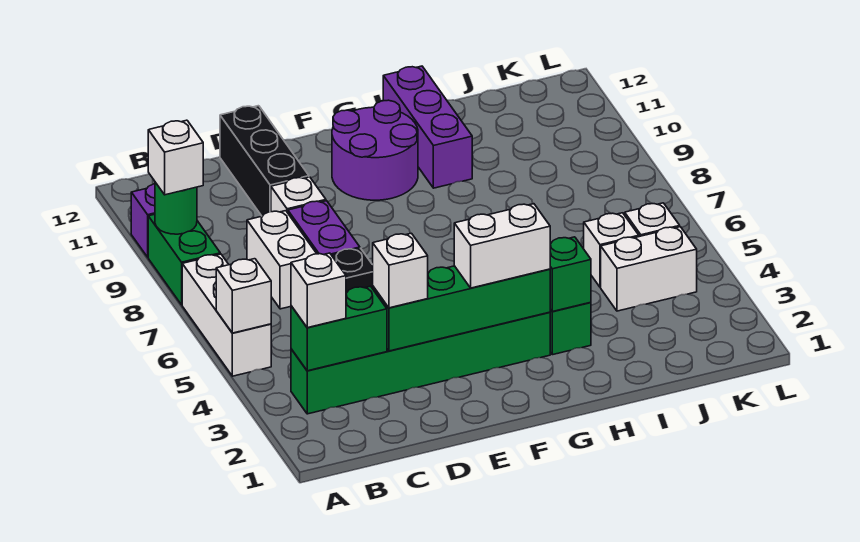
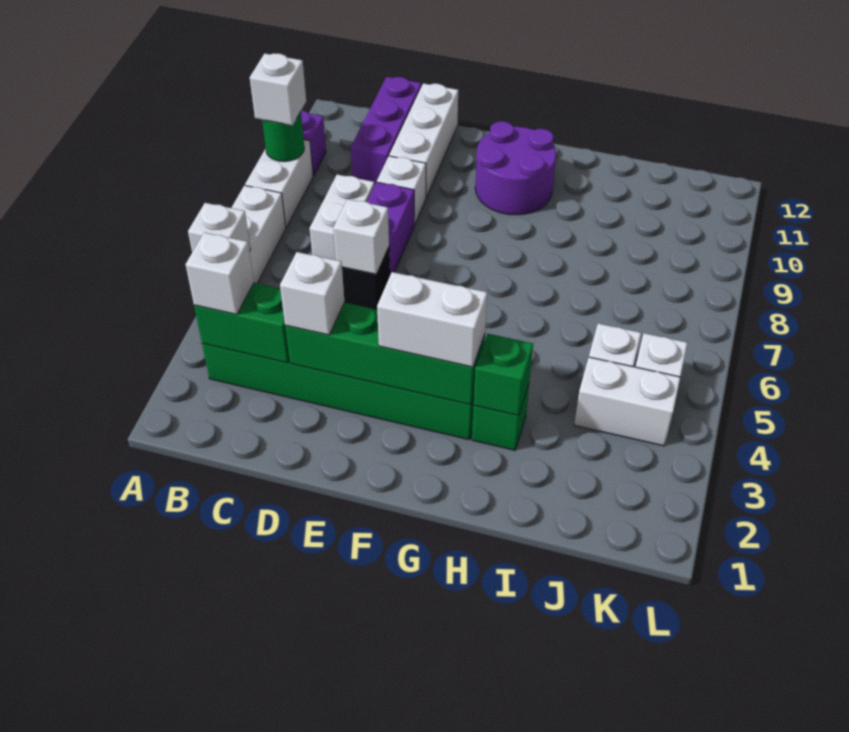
green 1x2 brick [148,214,220,305] -> white 1x2 brick [245,140,313,228]
none -> white 1x1 brick [333,199,389,274]
black 1x3 brick [220,106,309,216] -> white 1x3 brick [389,83,458,198]
purple 1x3 brick [383,66,472,188] -> purple 1x3 brick moved to [351,77,421,185]

